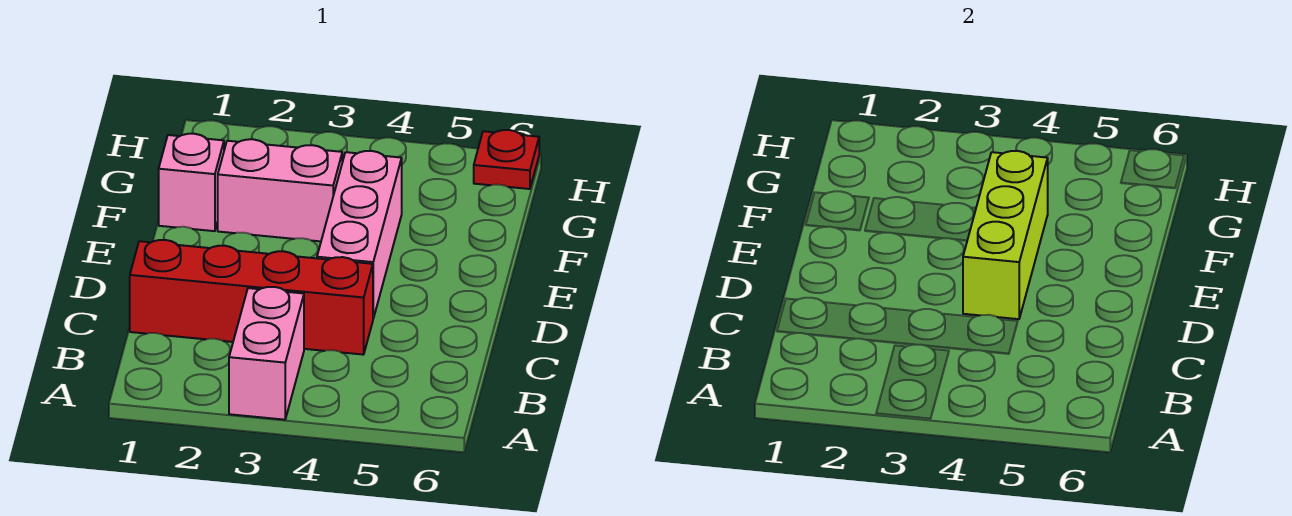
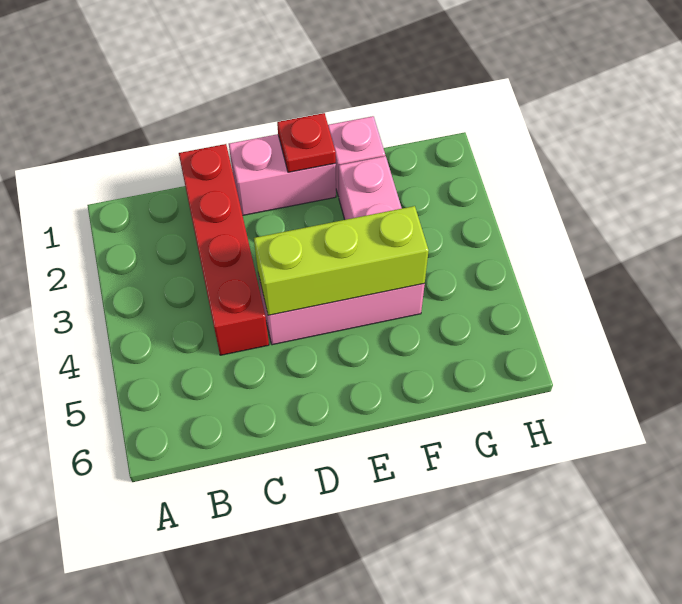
pink 1x2 brick [229,287,304,420] -> pink 1x2 brick moved to [229,134,336,215]
red 1x1 plate [474,130,539,189] -> red 1x1 plate moved to [277,113,336,172]

